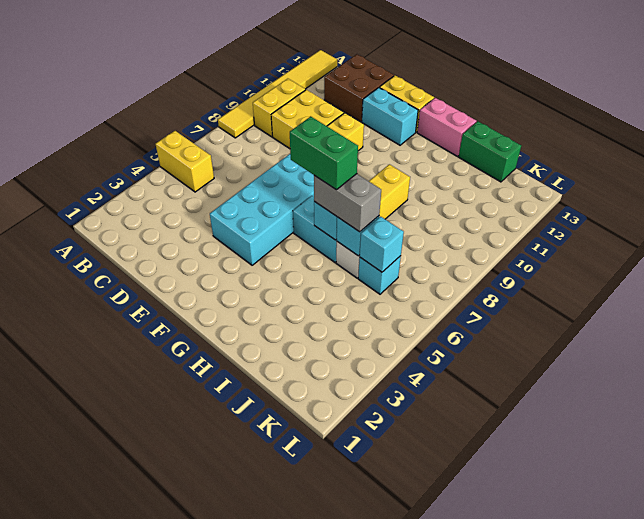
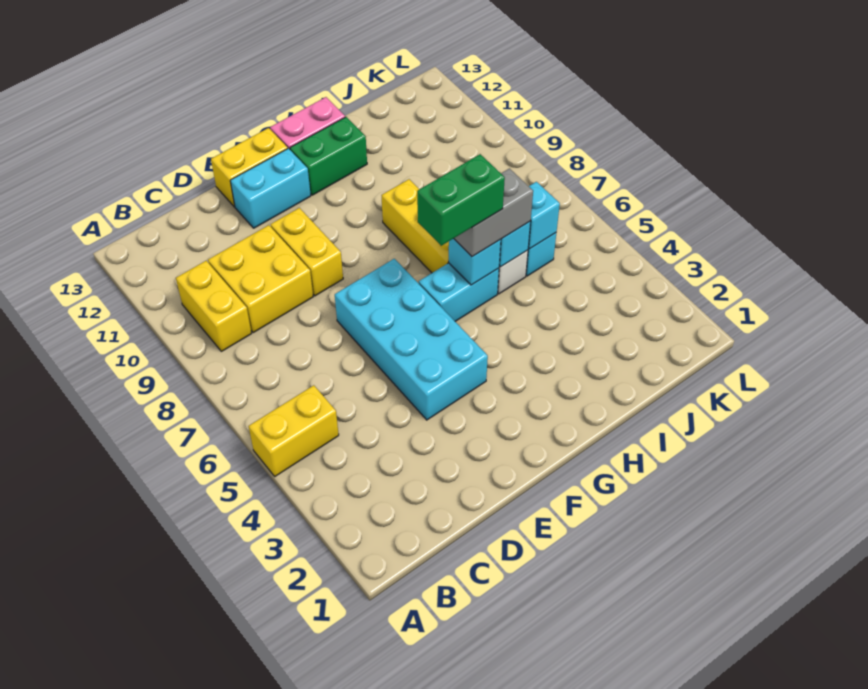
yellow 1x6 tile [218,50,337,138] -> none
brown 2x2 brick [324,54,394,122] -> none
green 1x2 brick [459,121,521,182] -> green 1x2 brick moved to [290,117,367,195]

